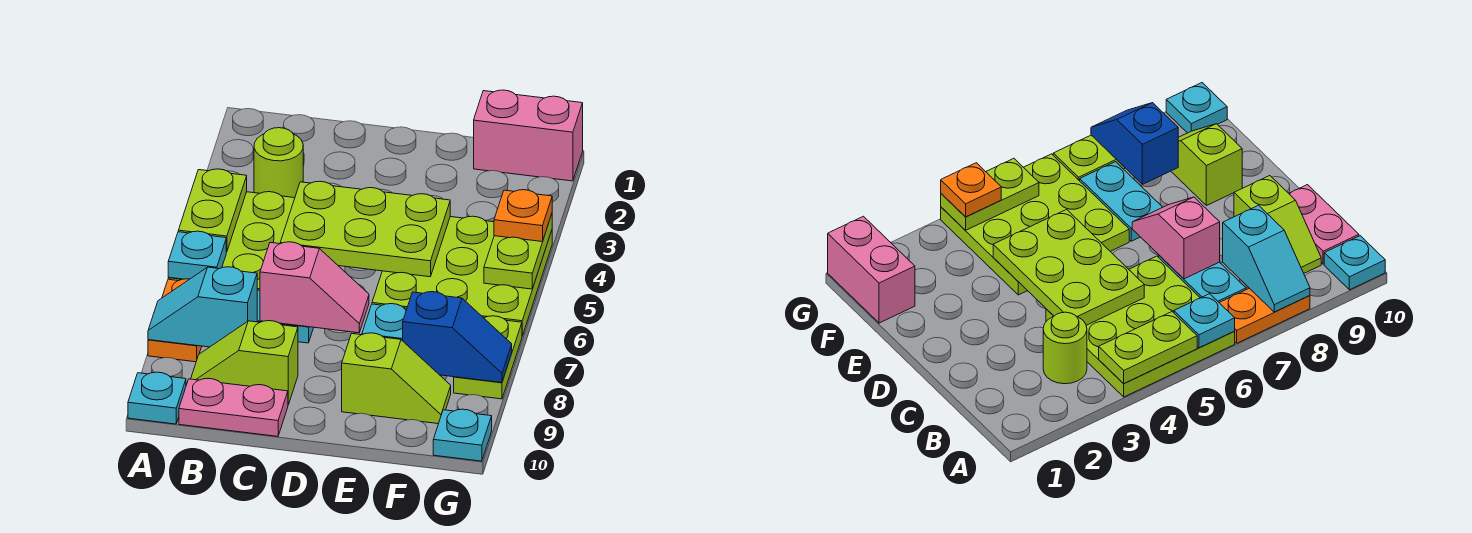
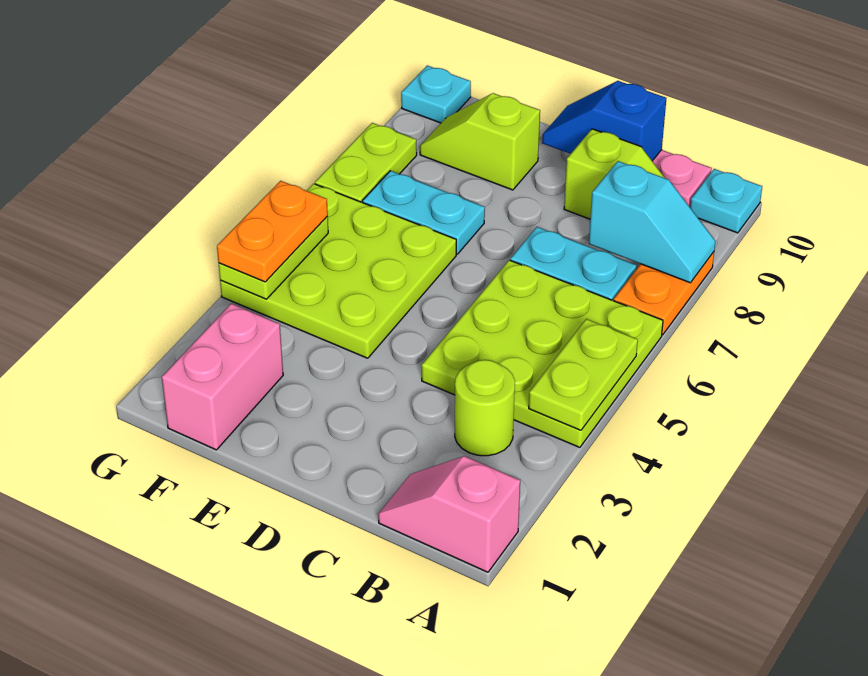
cyan 1x1 plate [168,231,226,279] -> none
lime 2x3 plate [280,181,450,277] -> none
pink 1x2 slope [260,242,369,333] -> pink 1x2 slope moved to [378,456,520,572]
pink 1x2 brick [474,90,583,181] -> pink 1x2 brick turned to [162,304,283,450]
blue 1x2 slope [403,292,512,382] -> blue 1x2 slope moved to [542,81,666,161]
orange 1x1 plate [494,190,552,242] -> orange 1x2 plate [217,181,328,282]

